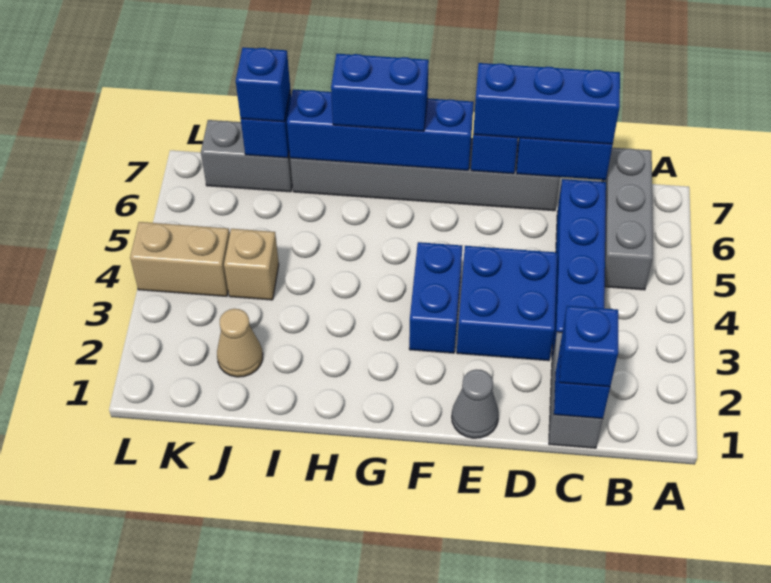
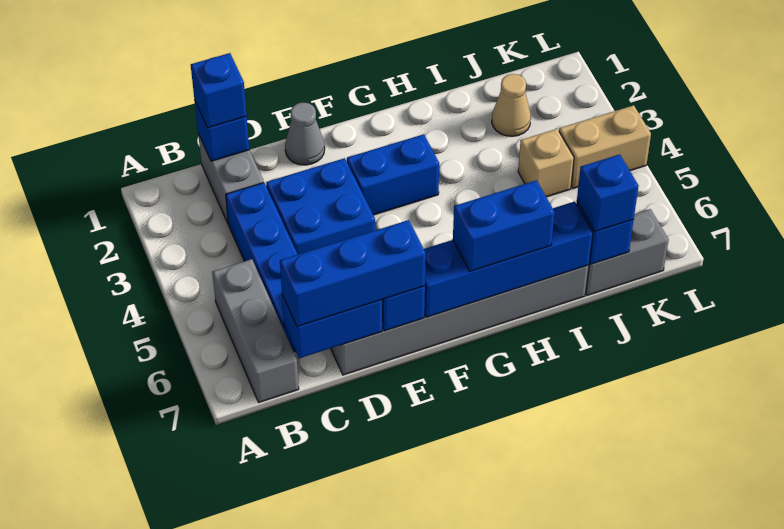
blue 1x2 brick [409,242,462,353] -> blue 1x2 brick turned to [347,134,439,215]

